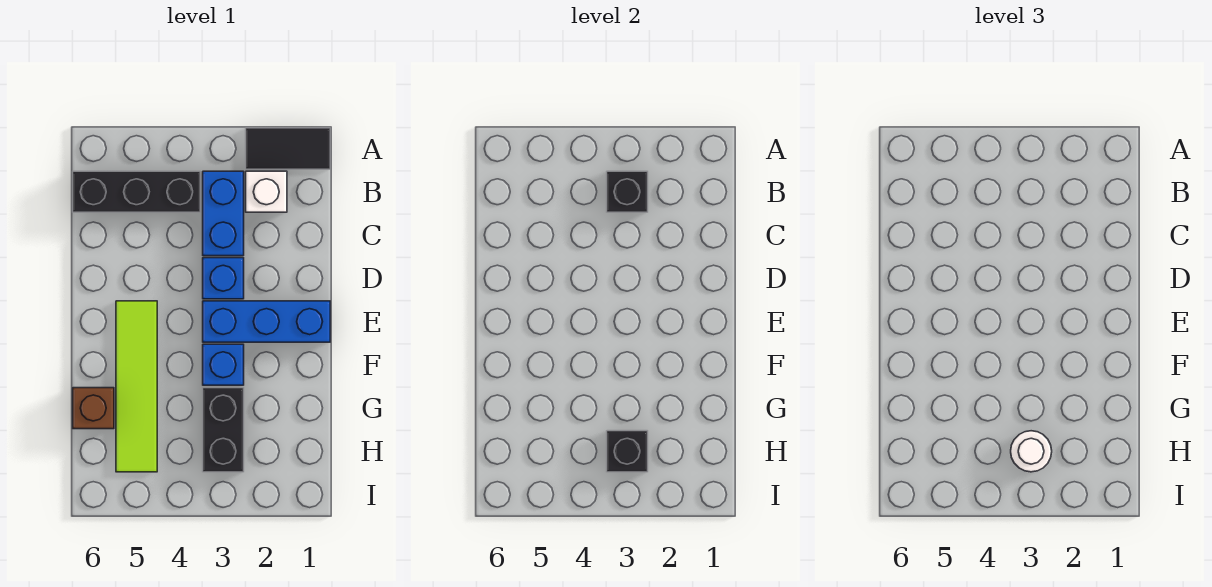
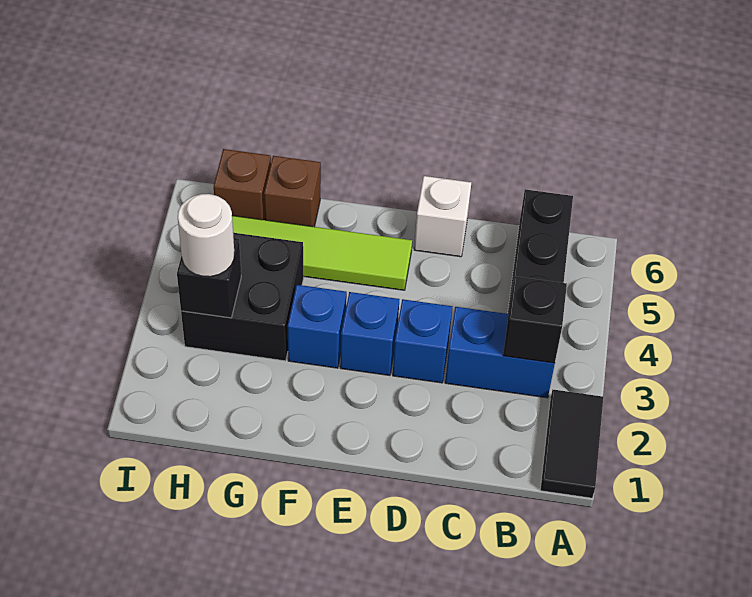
white 1x1 brick [246,171,287,212] -> white 1x1 brick moved to [414,176,471,257]
blue 1x3 brick [203,301,330,342] -> blue 1x1 brick [340,292,399,376]
black 1x2 brick [203,388,244,472] -> black 2x2 brick [181,233,304,361]
none -> brown 1x1 brick [214,149,271,220]

